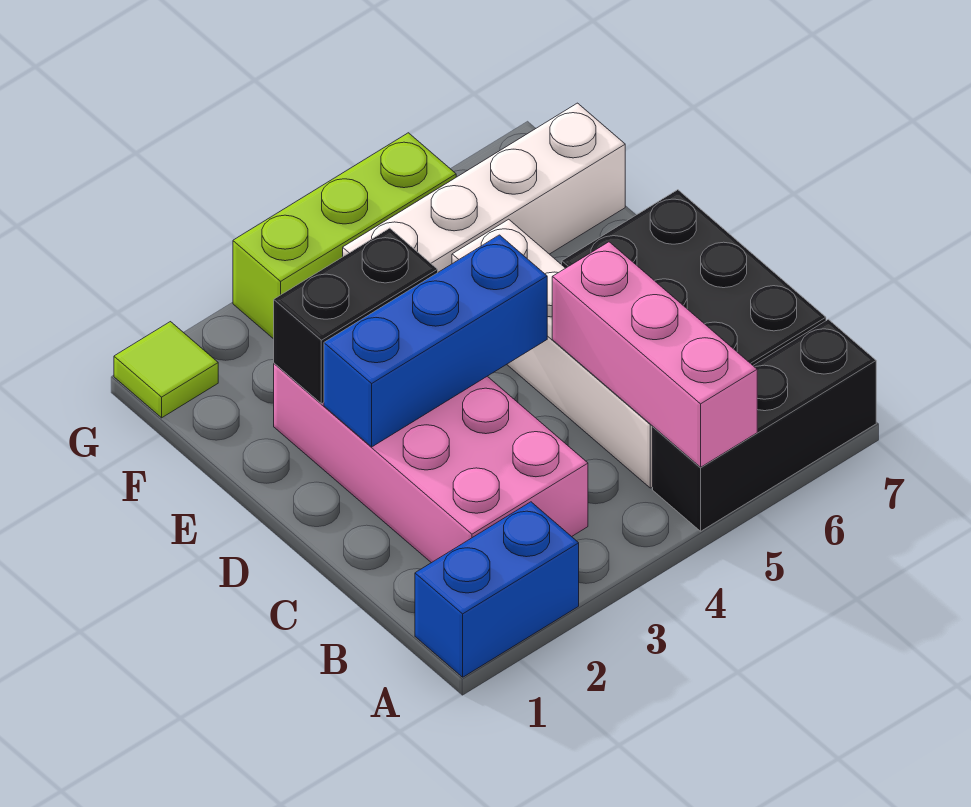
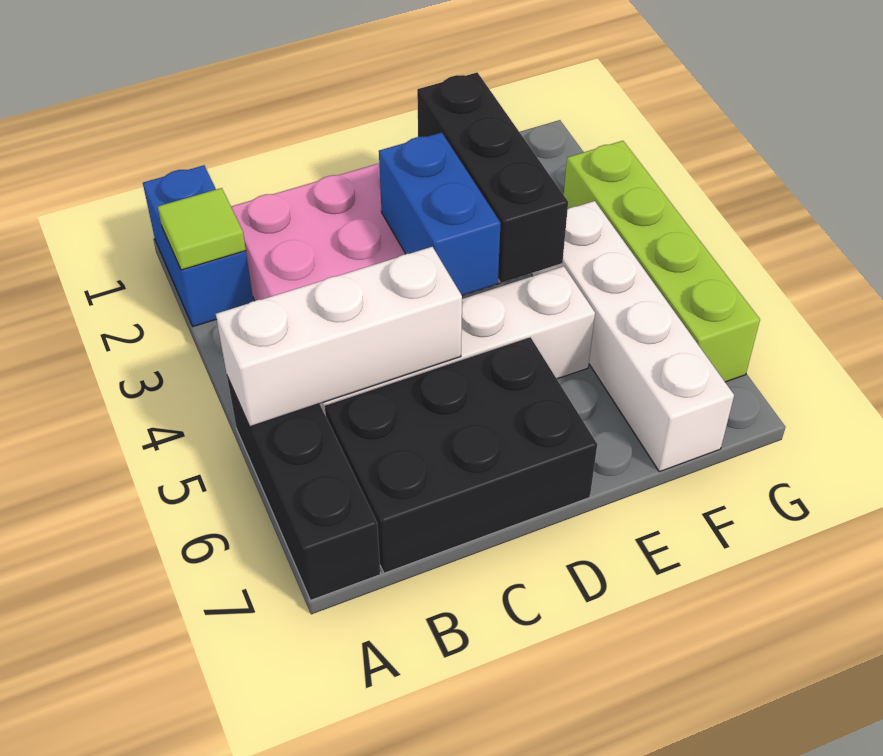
pink 1x3 brick [552,242,757,467] -> white 1x3 brick [216,247,462,427]
blue 1x3 brick [324,235,547,447] -> blue 1x2 brick [379,132,501,295]
black 1x2 brick [274,228,438,404] -> black 1x3 brick [417,72,568,283]
lime 1x1 tile [114,322,218,418] -> lime 1x1 tile moved to [158,188,246,270]
lime 1x3 brick [233,133,456,339] -> lime 1x4 brick [564,141,760,382]

